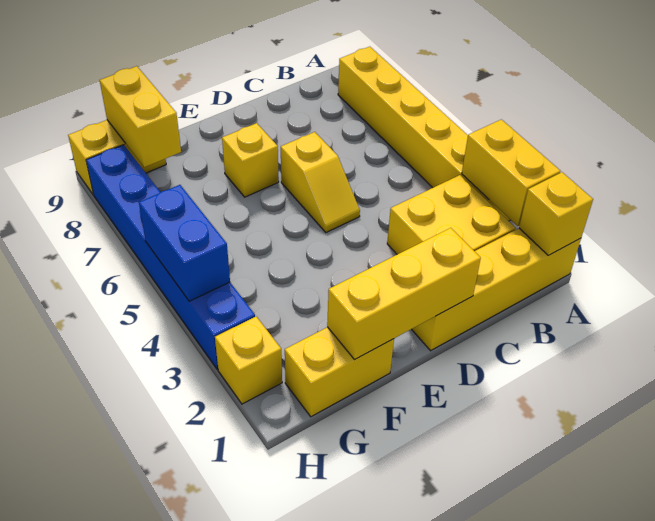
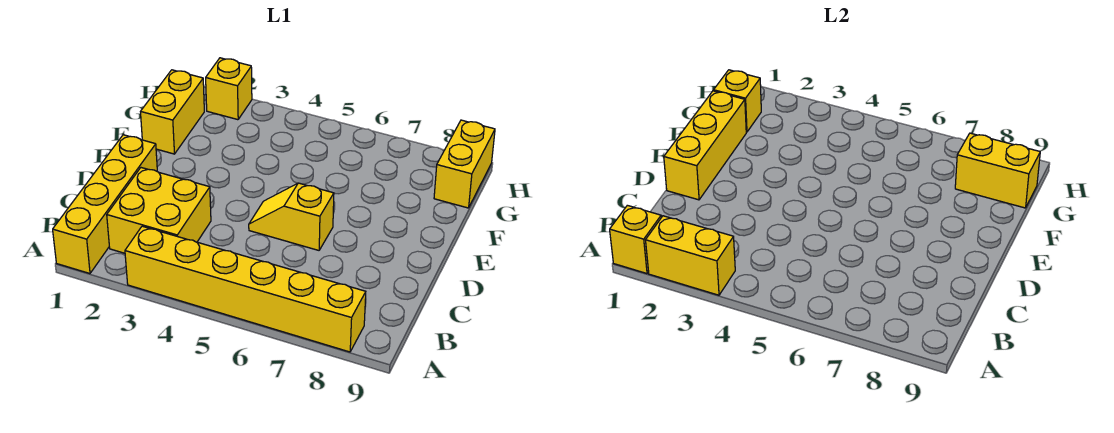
yellow 1x1 brick [222,123,279,197] -> yellow 1x1 brick moved to [714,70,761,132]
blue 1x6 brick [86,145,255,370] -> none
blue 1x2 brick [139,185,230,301] -> none

